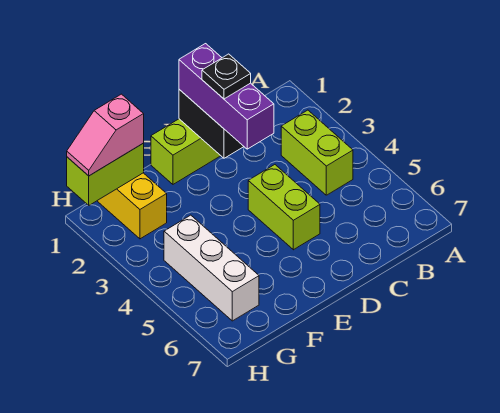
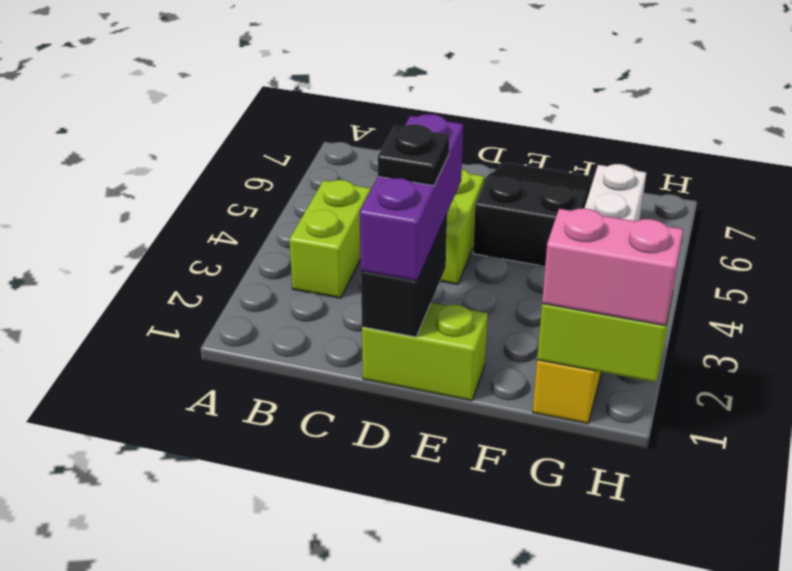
none -> black 2x3 slope [473,163,594,265]
pink 1x2 slope [67,94,144,176] -> pink 1x2 brick [542,208,683,326]

